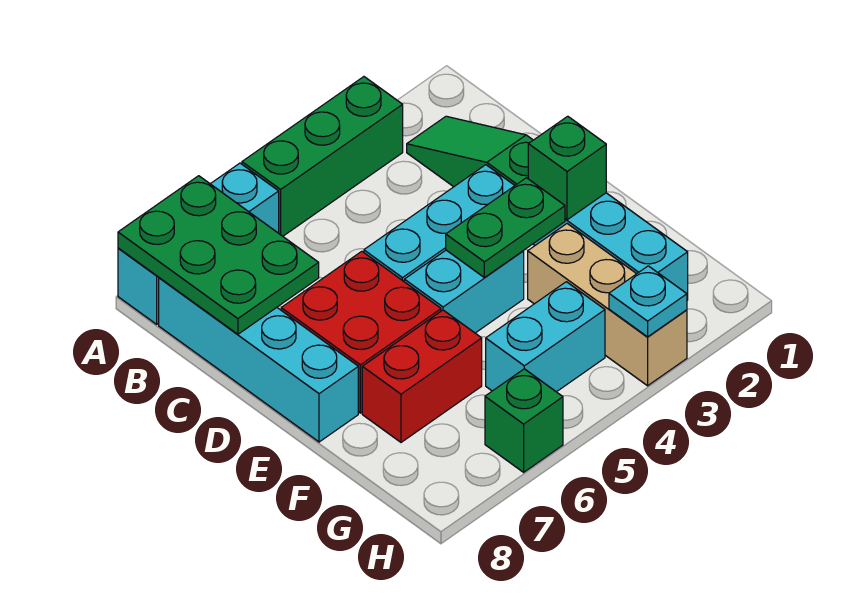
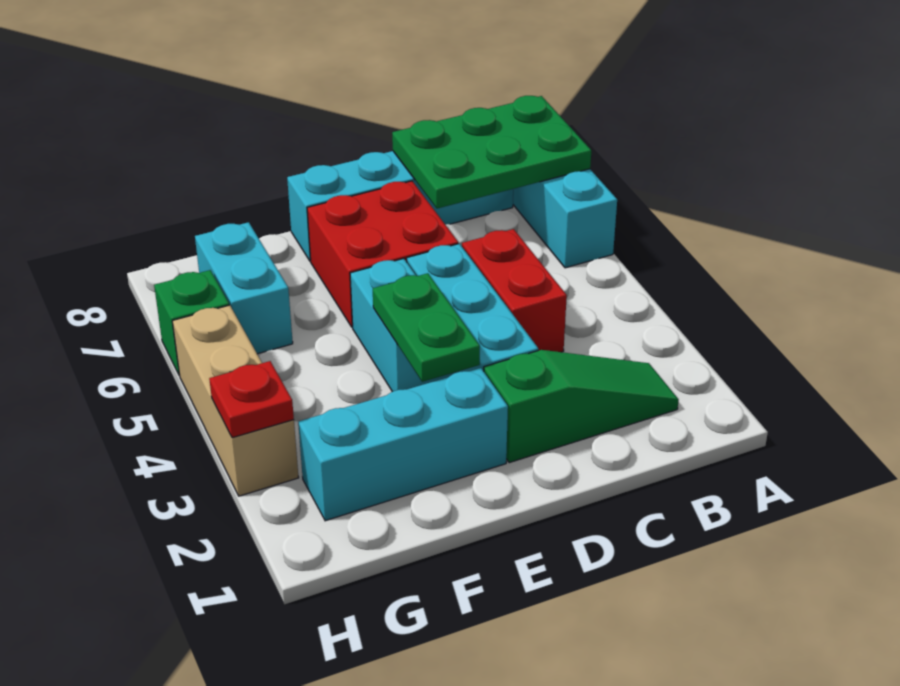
green 1x3 brick [242,77,403,236] -> none
green 1x1 brick [528,116,606,220] -> none
tan 1x3 brick [528,224,687,386] -> tan 1x3 brick turned to [172,305,299,496]
red 1x2 brick [362,310,482,442] -> red 1x2 brick moved to [462,229,567,352]
cyan 1x2 brick [486,282,605,392] -> cyan 1x2 brick moved to [195,222,293,354]
cyan 1x1 plate [609,266,687,337] -> red 1x1 plate [209,361,294,438]

